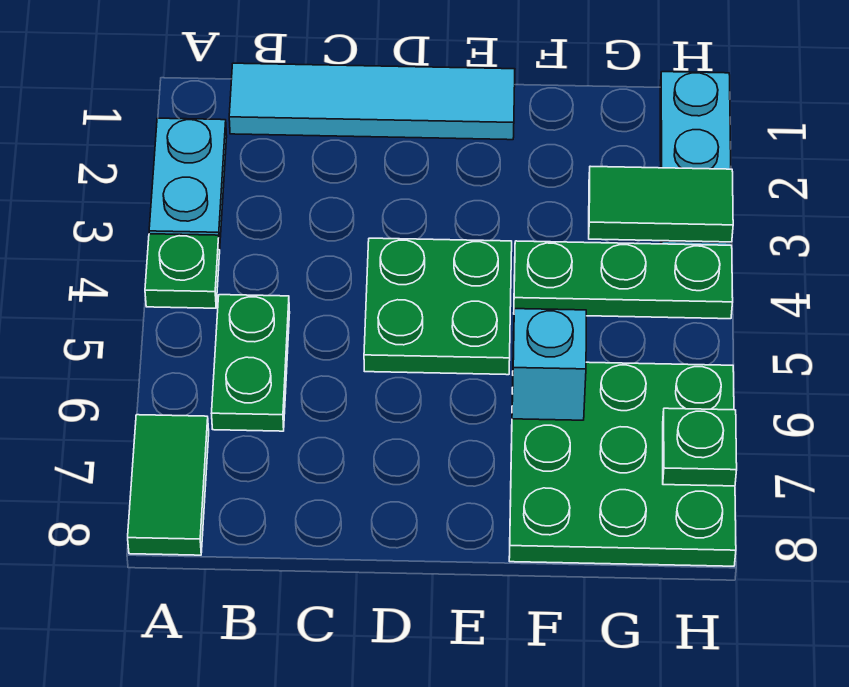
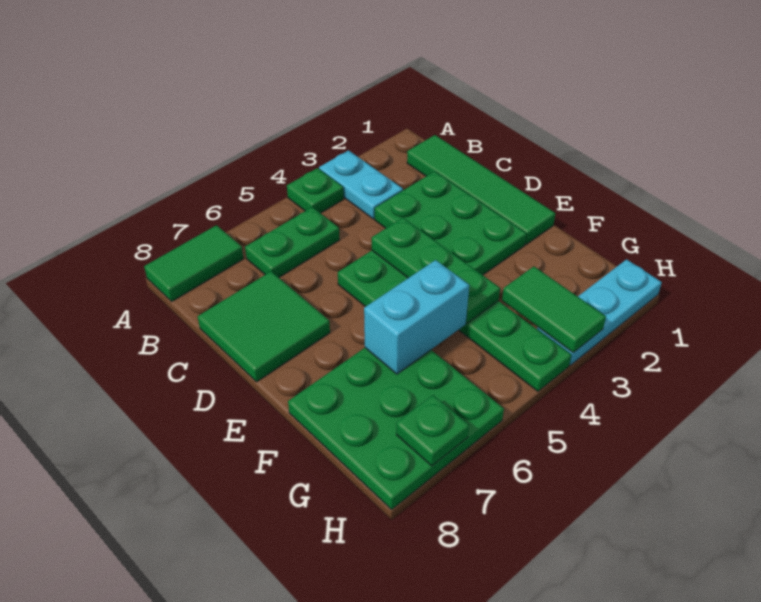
cyan 1x2 plate [149,118,227,249] -> cyan 1x2 plate turned to [319,150,403,219]
cyan 1x4 tile [229,63,515,140] -> green 1x4 tile [407,135,555,244]
none -> green 2x3 plate [375,171,526,275]
none -> green 2x2 tile [198,272,330,382]
none -> green 1x3 plate [372,218,500,323]
cyan 1x1 brick [512,309,586,420] -> cyan 1x2 brick [364,260,469,374]

